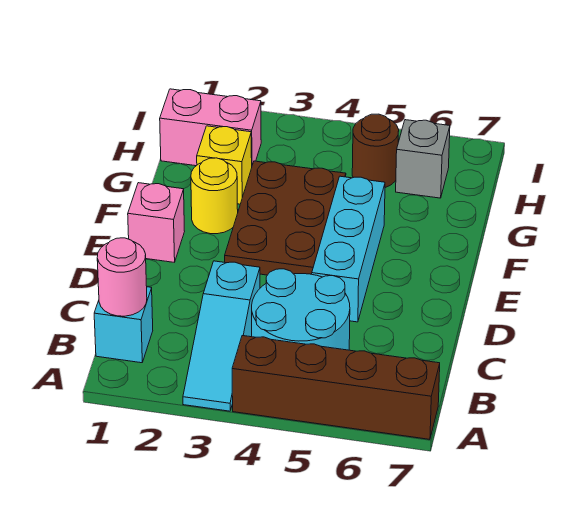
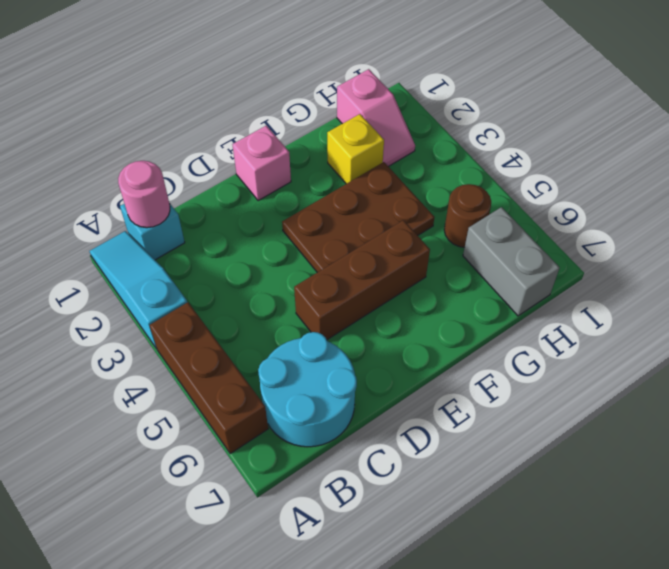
cyan 1x3 slope [183,261,260,411] -> cyan 1x3 slope turned to [90,231,187,349]
brown 1x4 brick [232,336,440,439] -> brown 1x3 brick [150,302,268,454]
cyan 2x2 round brick [252,269,350,350] -> cyan 2x2 round brick moved to [258,332,357,447]
cyan 1x3 brick [312,176,385,322] -> brown 1x3 brick [294,220,430,340]
yellow 1x1 round brick [191,158,238,234] -> none
pink 1x2 brick [160,89,261,166] -> pink 1x2 slope [337,69,415,166]
grey 1x1 brick [396,120,450,198] -> grey 1x2 brick [463,207,560,316]

